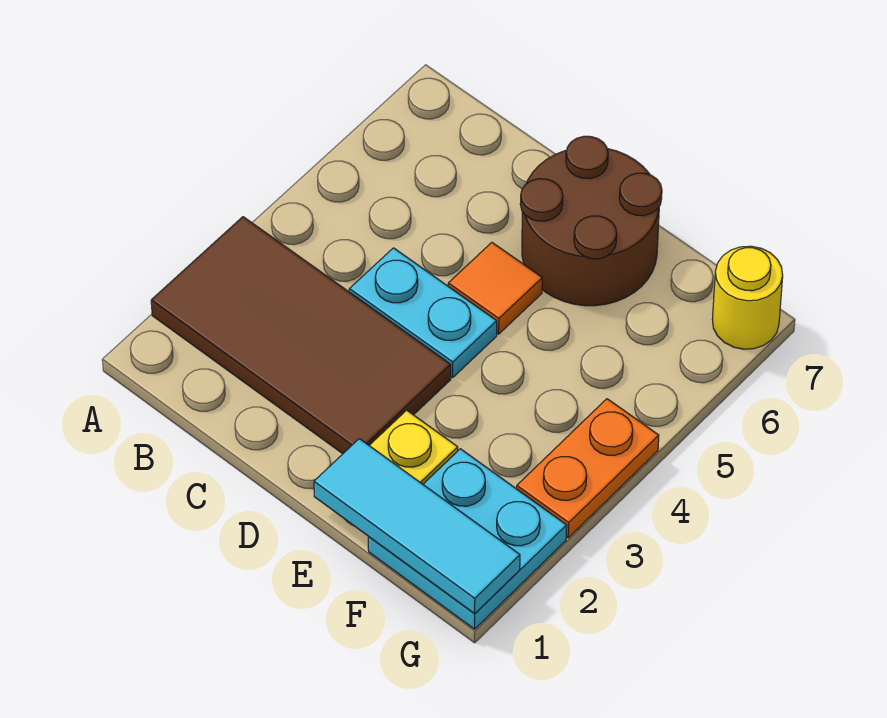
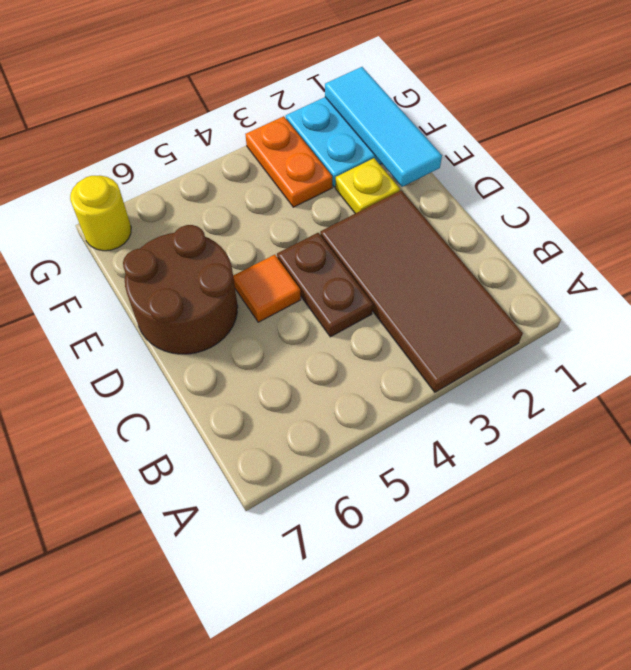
cyan 1x2 plate [349,248,497,377] -> brown 1x2 plate [277,233,373,337]
orange 1x2 plate [517,399,659,538] -> orange 1x2 plate turned to [245,116,332,207]

